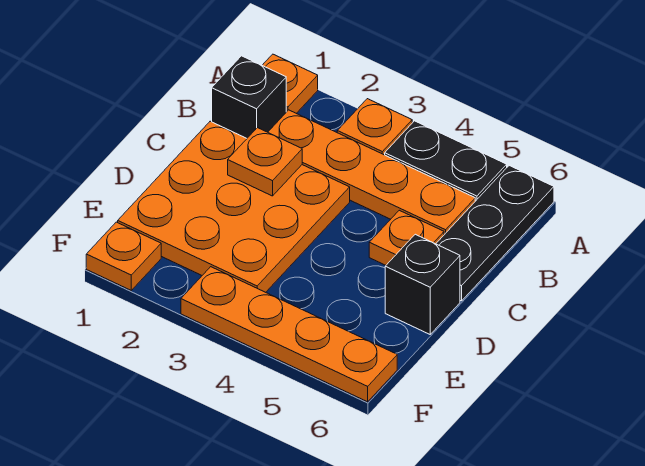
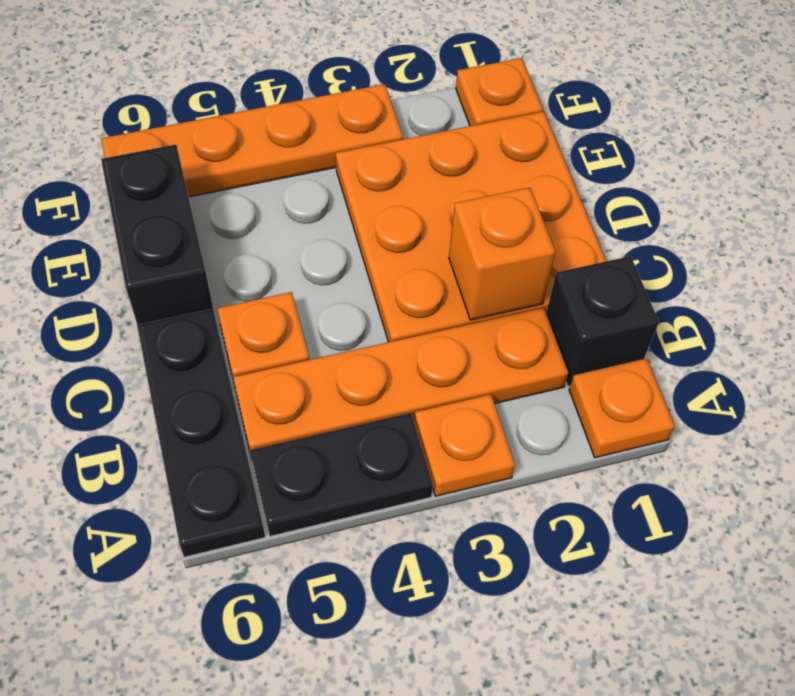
orange 1x1 plate [228,128,302,196] -> orange 1x1 brick [449,188,555,320]
black 1x1 brick [385,234,460,334] -> black 1x2 brick [101,144,213,325]

